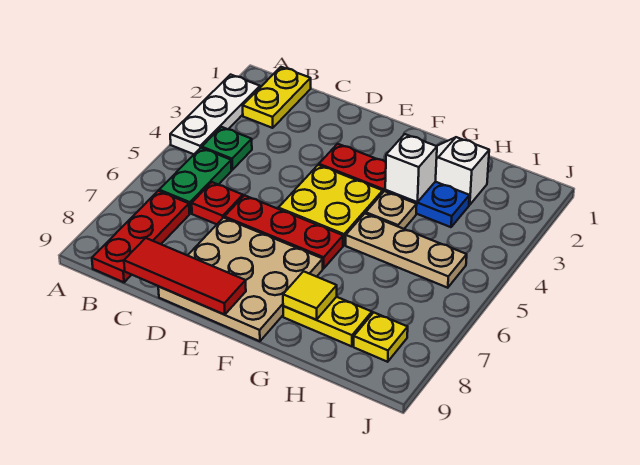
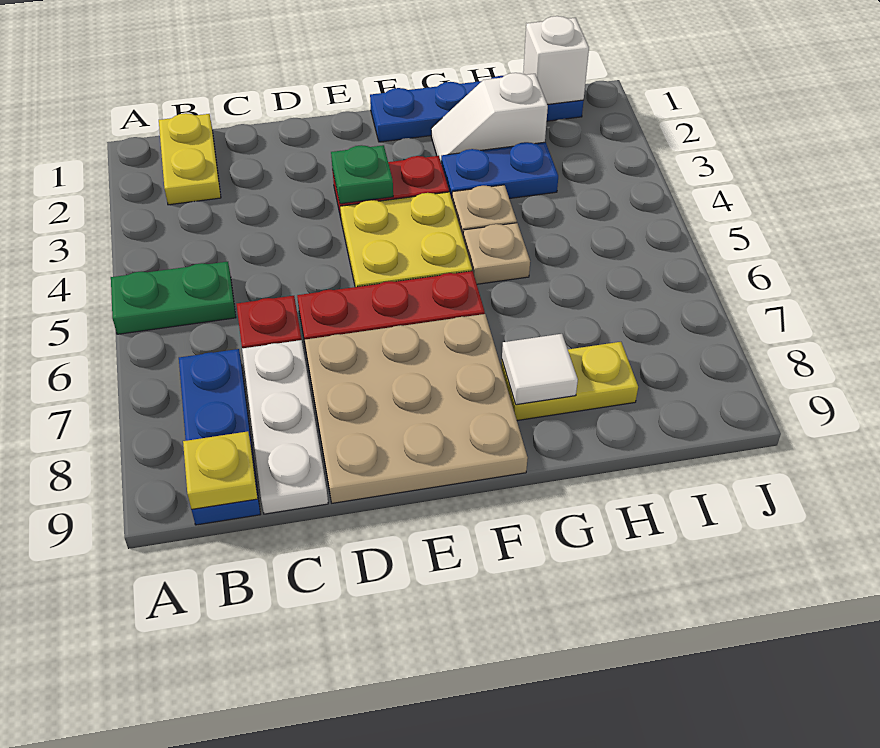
white 1x3 plate [170,75,260,154] -> white 1x3 plate moved to [242,340,328,514]
green 1x1 plate [202,127,252,170] -> green 1x1 plate moved to [331,145,393,204]
green 1x2 plate [159,148,232,213] -> green 1x2 plate turned to [111,262,236,334]
red 1x3 plate [92,191,190,282] -> blue 1x3 plate [179,349,261,525]
red 1x3 tile [124,238,246,315] -> none
none -> blue 1x4 plate [370,76,583,142]
white 1x1 brick [385,134,437,202] -> white 1x1 brick moved to [523,16,589,105]
tan 1x3 plate [346,213,467,288] -> tan 1x1 plate [463,223,530,284]
yellow 1x1 tile [283,271,337,320] -> white 1x1 tile [502,334,578,405]
yellow 1x1 plate [354,313,408,362] -> yellow 1x1 plate moved to [183,431,258,509]

